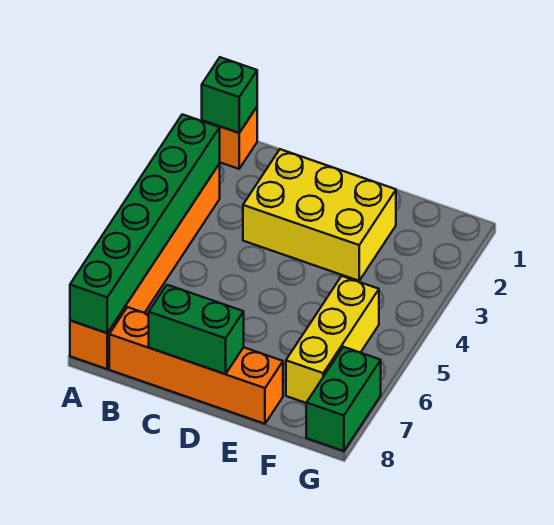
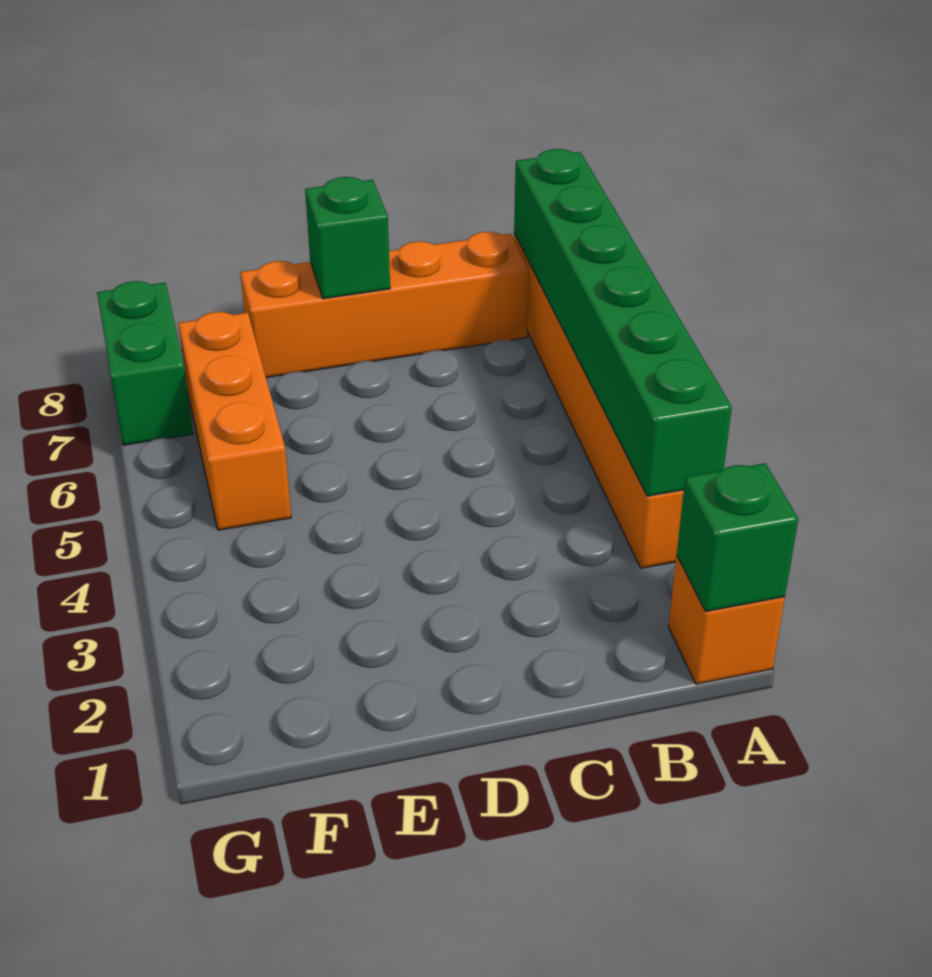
yellow 2x3 brick [243,149,396,281] -> none
green 1x2 brick [149,285,244,374] -> green 1x1 brick [305,177,390,299]
yellow 1x3 brick [286,276,379,403] -> orange 1x3 brick [178,312,291,530]

